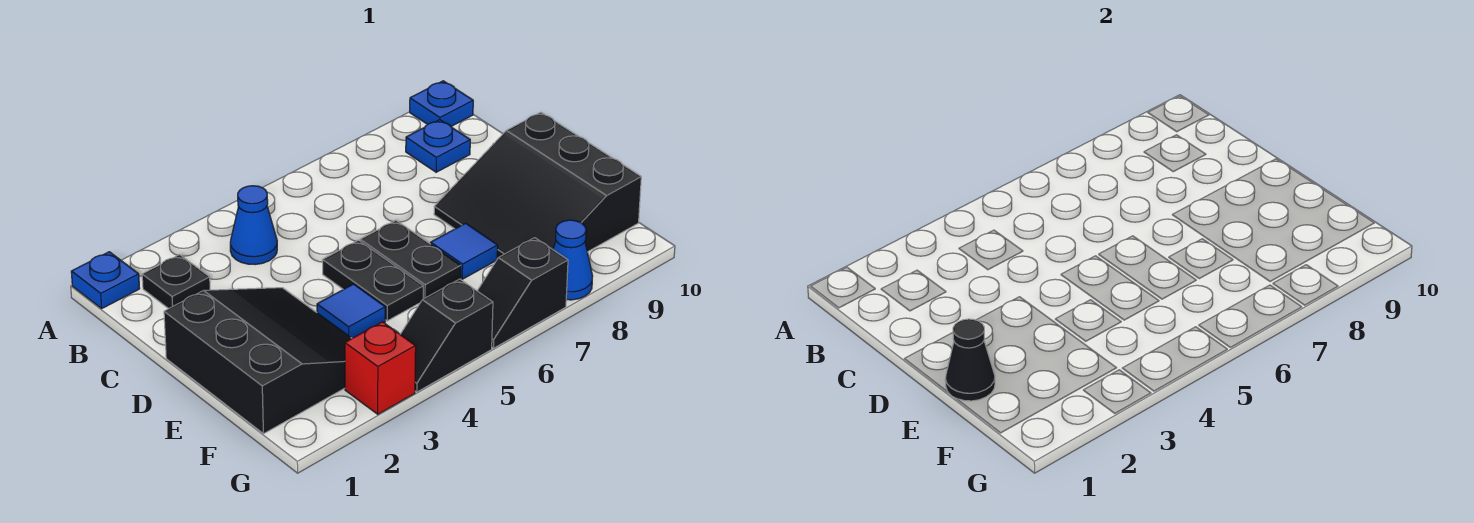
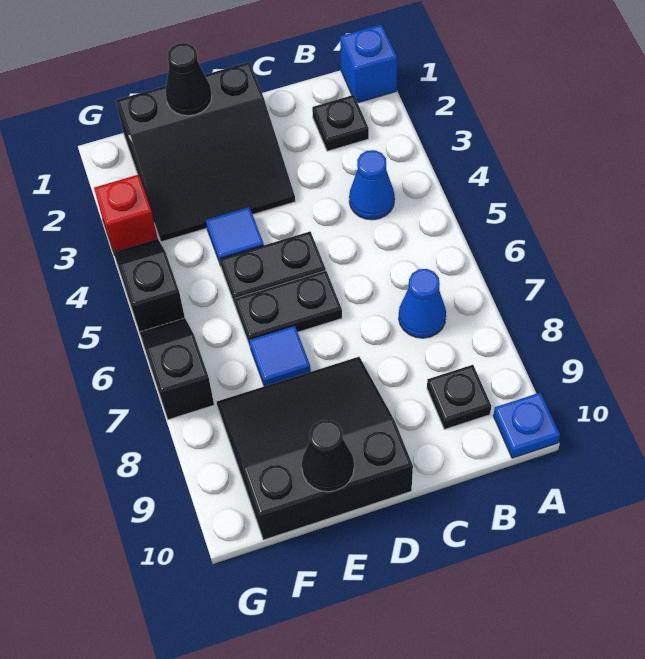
blue 1x1 plate [71,252,140,308] -> blue 1x1 brick [340,24,397,103]
blue 1x1 plate [406,120,470,172] -> black 1x1 plate [427,365,491,429]
none -> black 1x1 cone [302,420,354,492]
blue 1x1 cone [553,220,593,300] -> blue 1x1 cone moved to [399,269,446,338]

